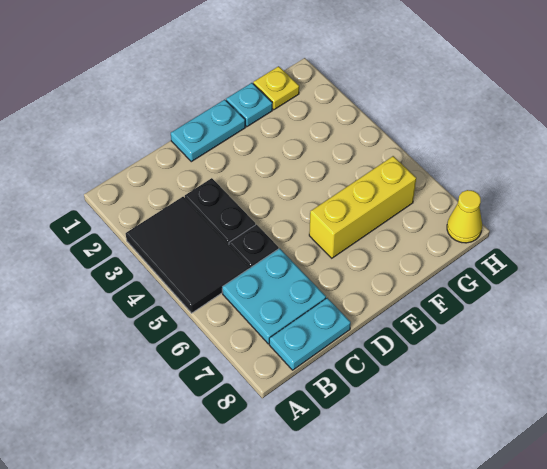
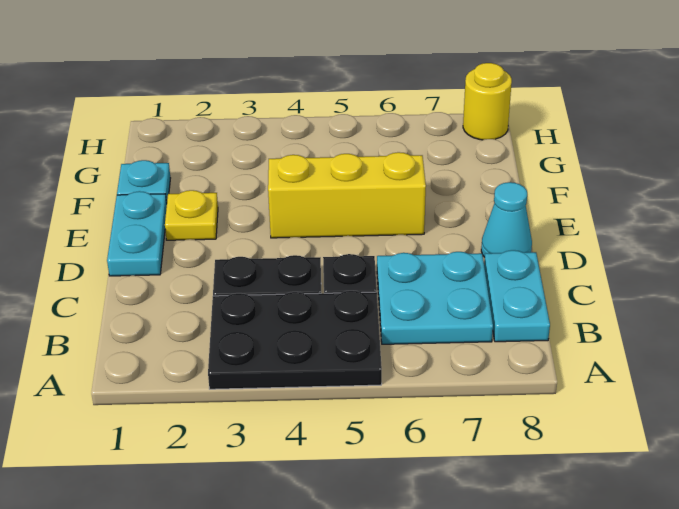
black 2x3 tile [126,197,249,313] -> black 2x3 plate [208,291,382,389]
none -> cyan 1x1 cone [481,182,532,257]
yellow 1x3 brick [309,156,416,258] -> yellow 1x3 brick turned to [268,152,426,238]
yellow 1x1 plate [253,66,299,110] -> yellow 1x1 plate moved to [165,190,218,240]
yellow 1x1 cone [447,190,482,243] -> yellow 1x1 round brick [463,63,512,140]

